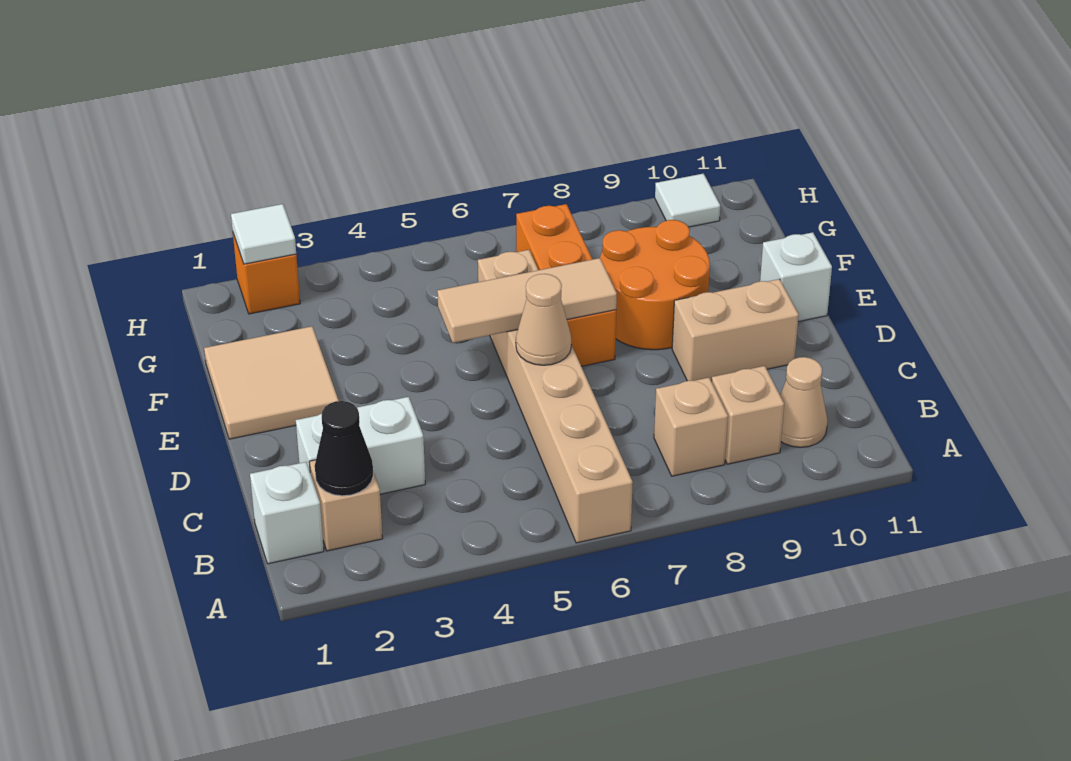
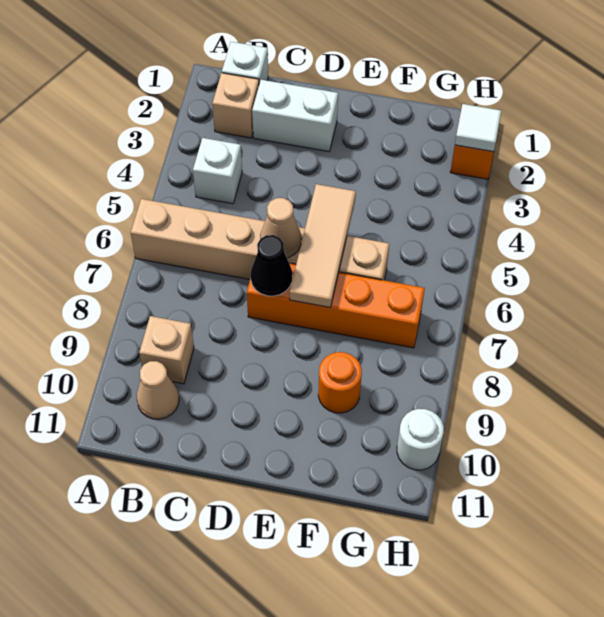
black 1x1 cone [315,401,373,496] -> black 1x1 cone moved to [251,235,292,296]
tan 1x1 brick [654,378,728,476] -> none
white 1x2 brick [296,397,425,494] -> white 1x2 brick turned to [252,80,338,152]
tan 1x2 brick [672,279,799,381] -> none
tan 2x2 tile [204,326,339,439] -> none
orange 1x3 brick [516,204,616,366] -> orange 1x4 brick [247,263,425,348]
orange 2x2 round brick [600,220,710,350] -> orange 1x1 round brick [318,352,362,413]
white 1x1 brick [760,232,832,322] -> white 1x1 brick moved to [193,138,242,204]
white 1x1 tile [655,174,720,227] -> white 1x1 round brick [397,409,444,470]

